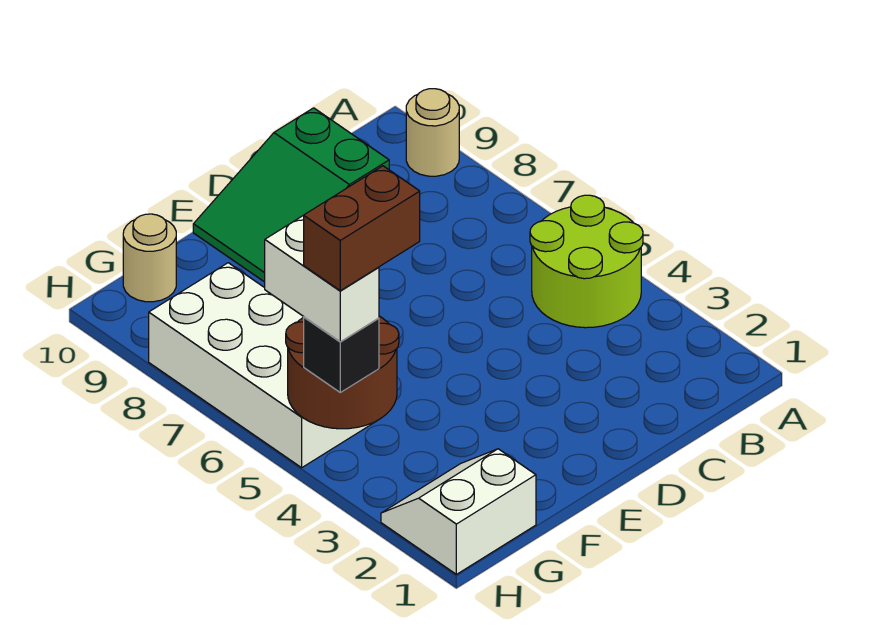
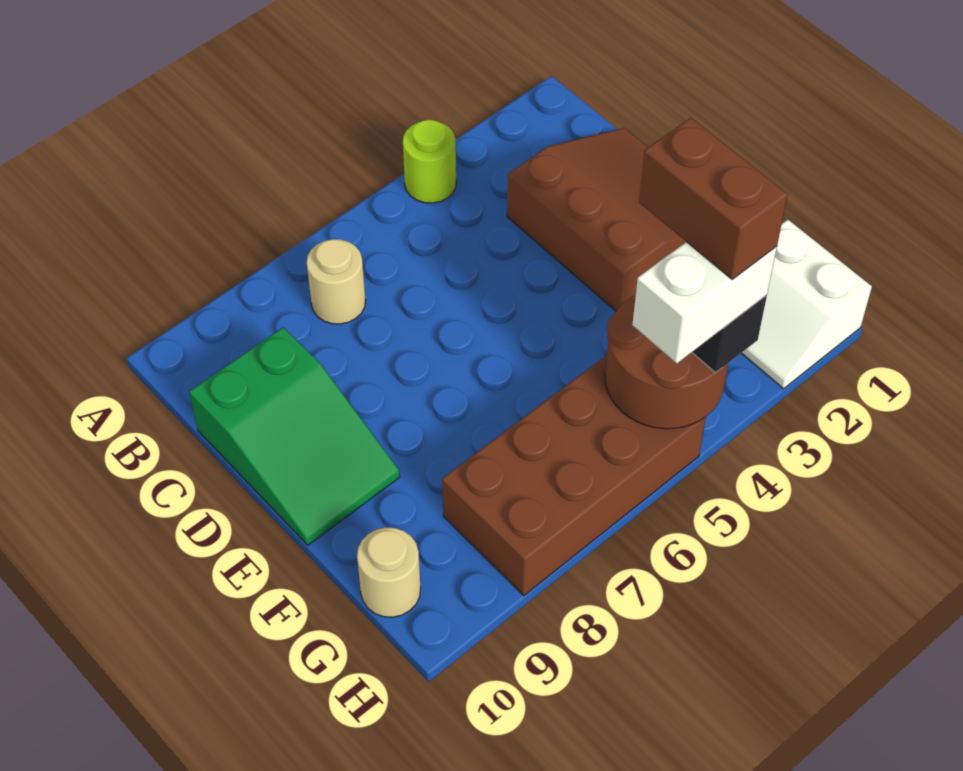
lime 2x2 round brick [530,195,643,328] -> lime 1x1 round brick [403,120,456,203]
tan 1x1 round brick [406,89,459,176] -> tan 1x1 round brick moved to [307,239,366,324]
none -> brown 3x3 slope [507,128,686,311]
white 2x4 brick [149,263,378,468] -> brown 2x4 brick [442,355,706,596]

